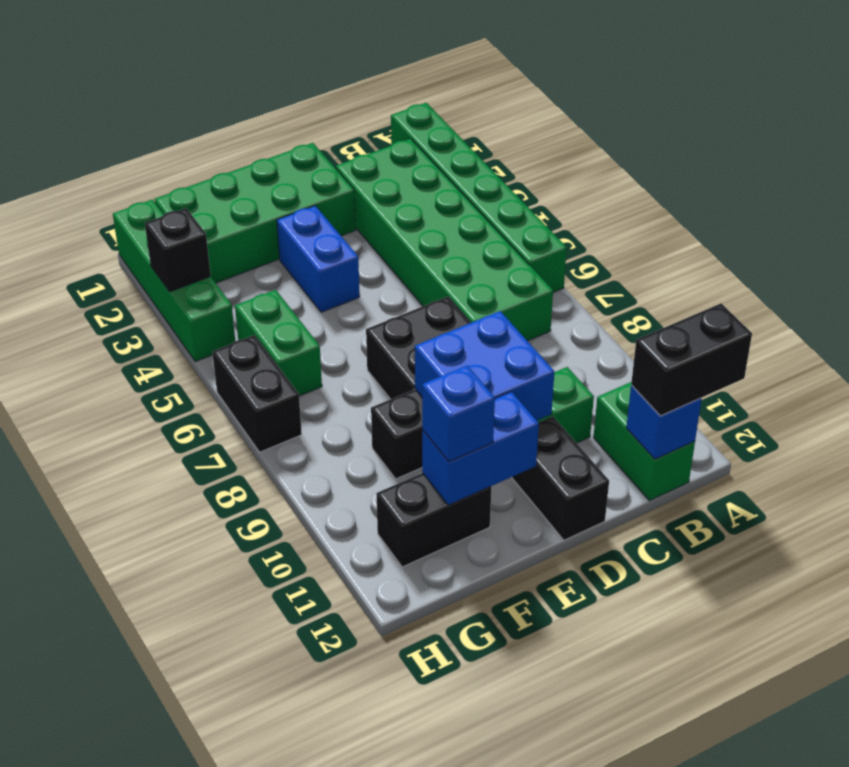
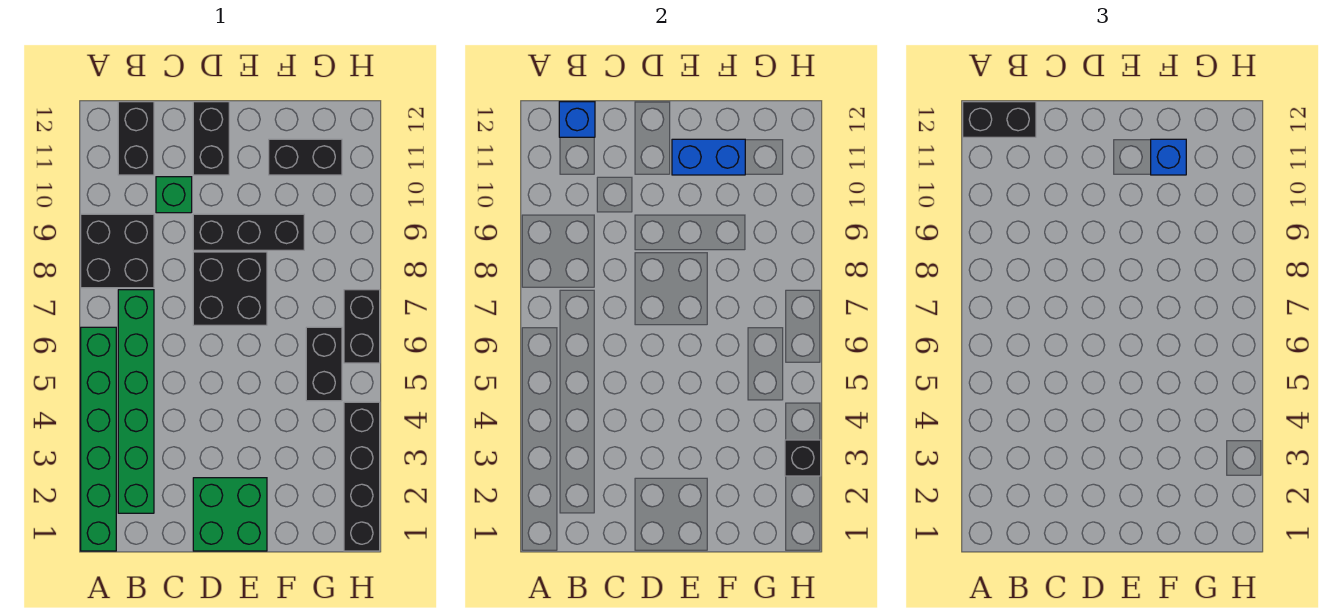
none -> black 2x2 brick [81,214,154,288]
green 2x6 brick [336,139,553,341] -> green 1x6 brick [118,290,154,513]
green 1x2 brick [593,382,695,501] -> black 1x2 brick [118,102,154,175]
green 2x4 brick [155,143,356,283] -> green 2x2 brick [193,478,267,551]
blue 2x2 brick [415,311,554,420] -> none
blue 1x2 brick [277,206,360,312] -> none
green 1x2 brick [235,290,322,396] -> black 1x2 brick [306,327,342,401]
green 1x4 brick [113,200,235,362] -> black 1x4 brick [344,402,380,551]

